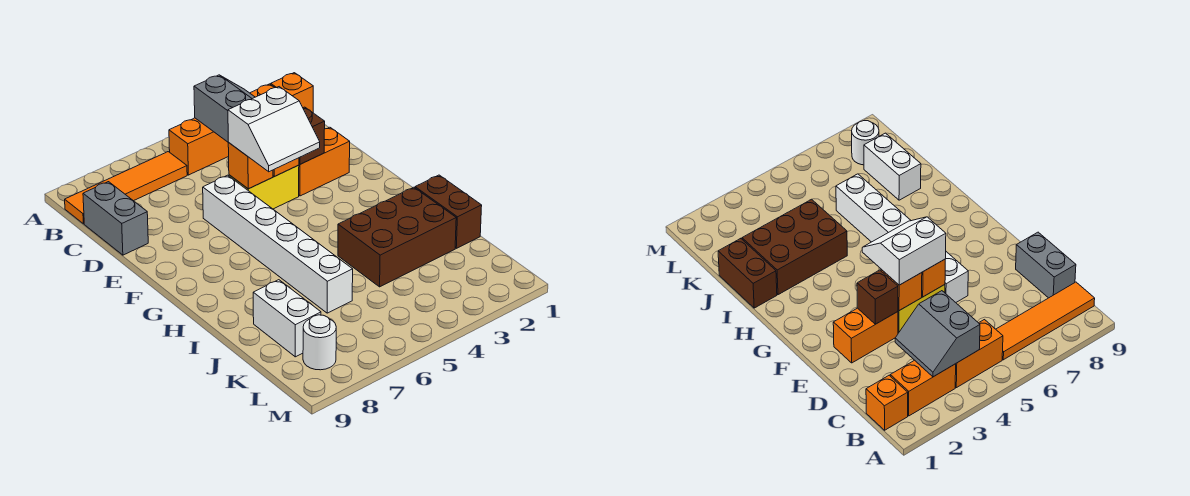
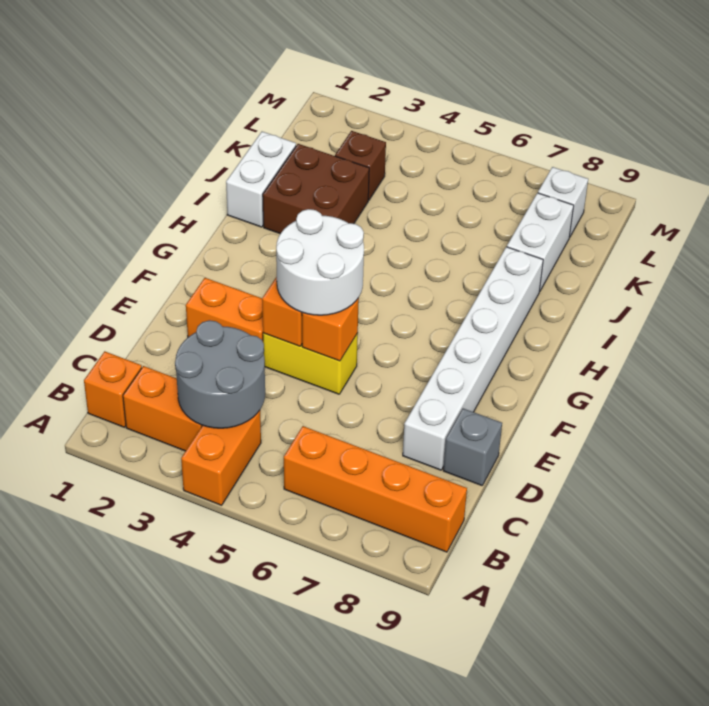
grey 2x2 slope [194,75,255,142] -> grey 2x2 round brick [175,320,265,428]
orange 1x2 brick [169,118,229,175] -> orange 1x2 brick turned to [181,410,261,505]
orange 1x4 tile [65,152,187,224] -> orange 1x4 brick [284,426,467,552]
grey 1x2 brick [83,182,148,255] -> grey 1x1 brick [443,409,502,486]
brown 1x1 brick [299,107,325,164] -> brown 1x1 brick moved to [335,131,386,200]
white 2x2 slope [228,87,320,172] -> white 2x2 round brick [276,209,364,315]
white 1x6 brick [203,175,353,313] -> white 1x6 brick moved to [403,247,543,470]
brown 1x2 brick [415,175,482,248] -> white 1x2 brick [226,132,296,227]
brown 2x3 brick [338,187,456,287] -> brown 2x2 brick [263,144,369,234]
white 1x1 round brick [303,315,336,370] -> white 1x1 brick [538,167,588,237]

